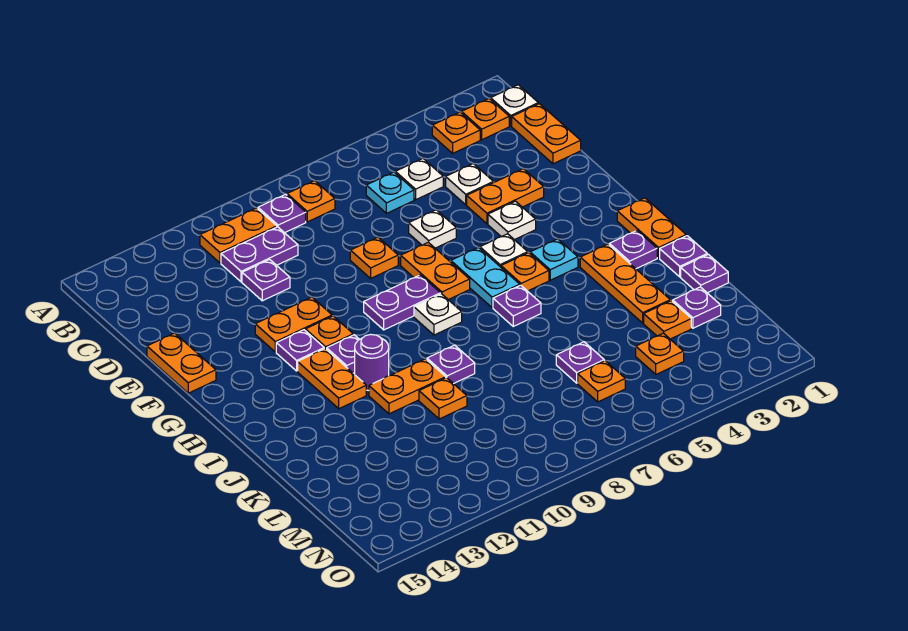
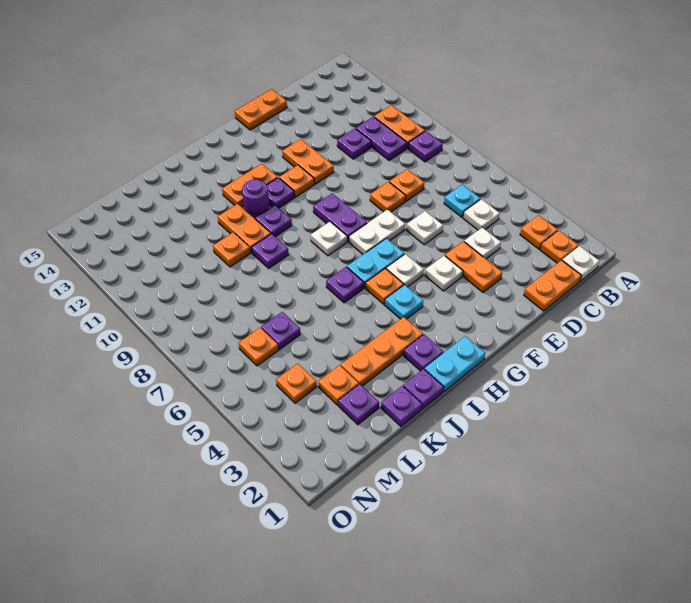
orange 1x1 plate [287,181,335,222] -> orange 1x1 plate moved to [389,169,424,201]
orange 1x2 plate [401,242,470,300] -> white 1x2 plate [349,209,405,254]
purple 1x1 plate [276,330,324,371] -> purple 1x1 plate moved to [255,205,292,237]
orange 1x2 plate [617,198,686,258] -> cyan 1x2 plate [425,336,485,392]

